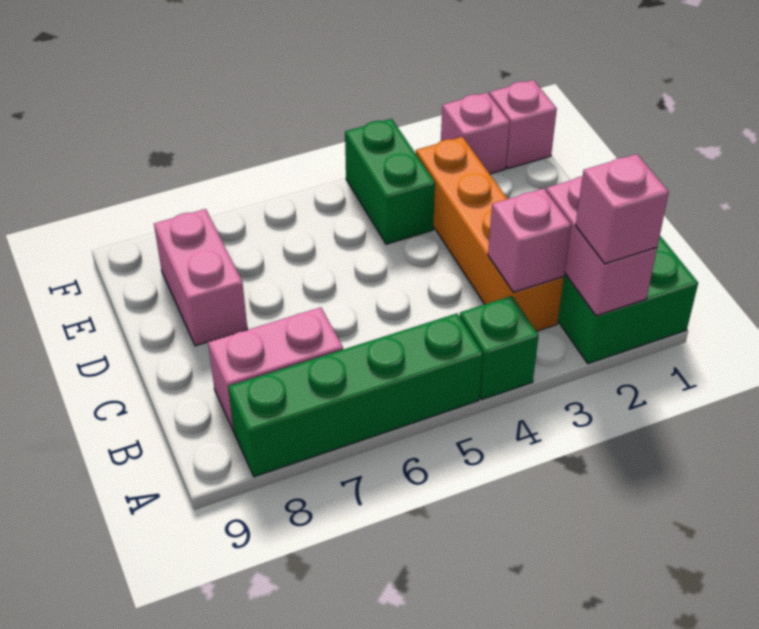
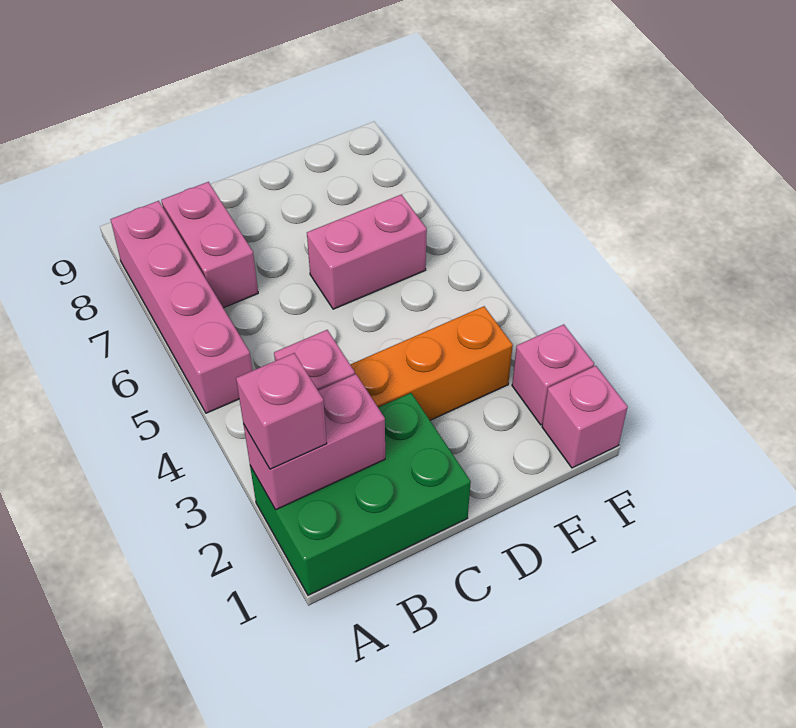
green 1x1 brick [460,296,539,399] -> none
green 1x4 brick [228,313,483,477] -> pink 1x4 brick [110,201,252,413]
pink 1x2 brick [154,209,247,346] -> pink 1x2 brick moved to [307,194,427,309]
green 1x2 brick [345,119,435,244] -> none

